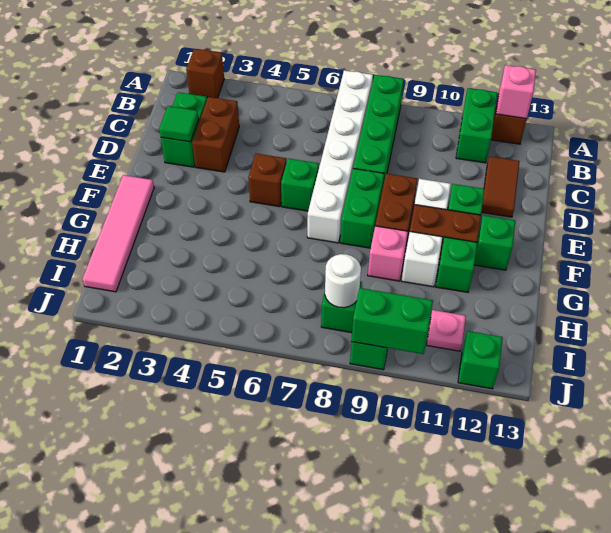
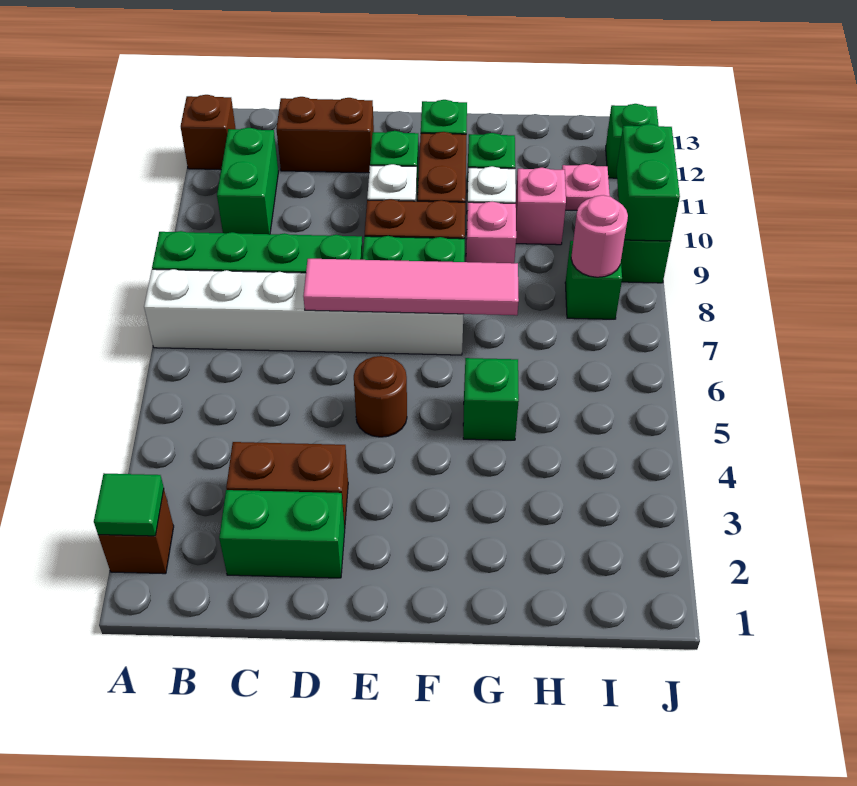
green 1x2 brick [456,88,497,163] -> green 1x2 brick turned to [217,128,278,234]
pink 1x1 brick [496,65,536,119] -> pink 1x1 brick moved to [516,168,566,245]
brown 1x2 tile [482,156,520,217] -> brown 1x2 brick [276,97,374,173]
green 1x1 tile [159,106,198,142] -> green 1x1 tile moved to [94,473,164,536]
brown 1x1 brick [248,154,286,207] -> brown 1x1 round brick [354,356,407,437]
green 1x1 brick [281,158,319,211] -> green 1x1 brick moved to [463,358,519,440]
pink 1x4 tile [83,175,154,292] -> pink 1x4 tile moved to [303,259,519,315]
white 1x1 round brick [325,254,361,308] -> pink 1x1 round brick [571,195,628,277]

